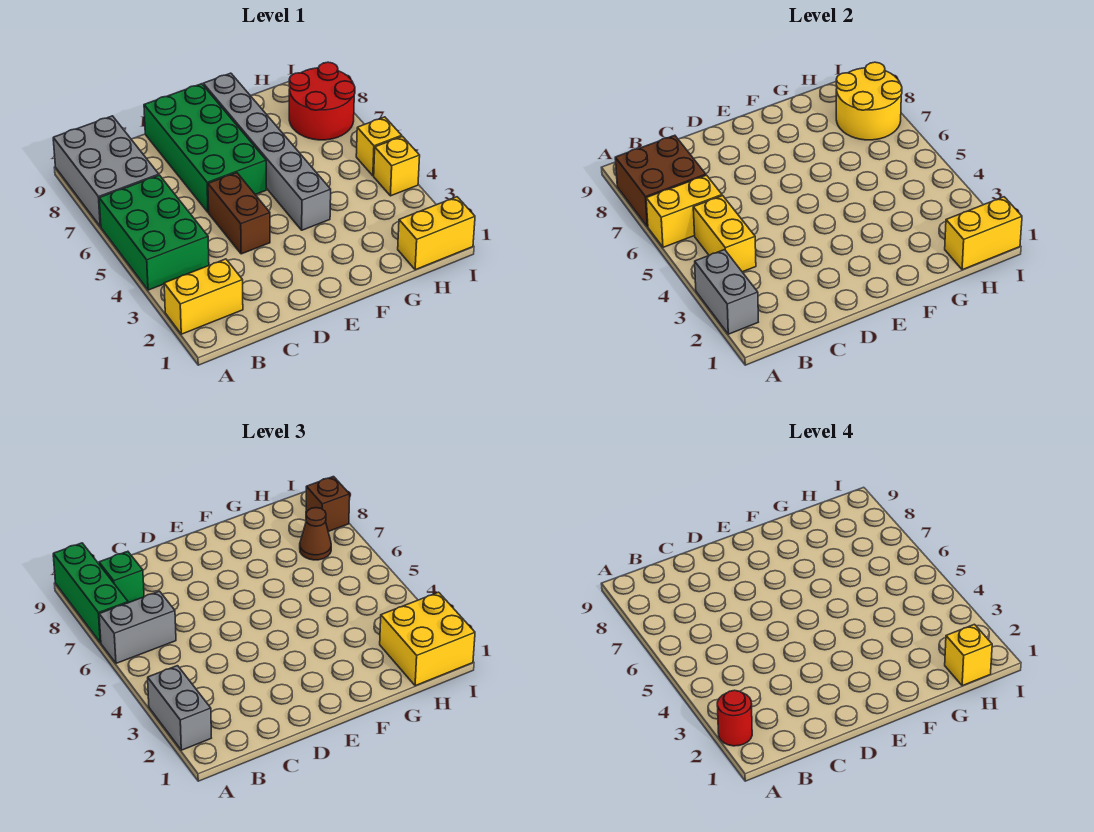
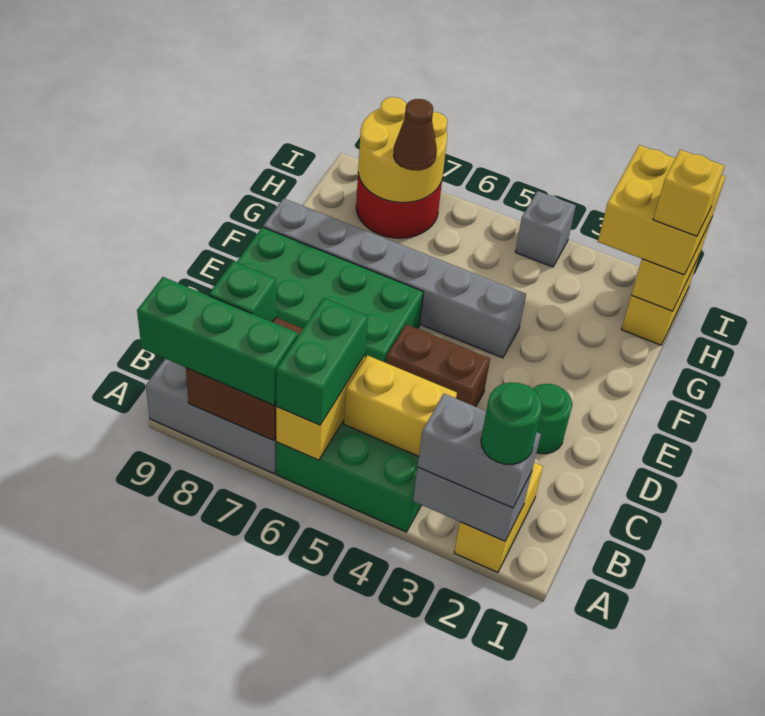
red 1x1 round brick [717,690,752,746] -> green 1x1 round brick [481,382,542,464]
grey 1x2 brick [99,591,176,663] -> green 1x2 brick [276,298,368,425]
none -> green 1x1 round brick [532,384,572,454]
yellow 1x1 brick [374,136,420,196] -> grey 1x1 brick [515,191,576,267]
yellow 1x1 brick [356,117,402,176] -> none
brown 1x1 brick [306,477,350,532] -> none

